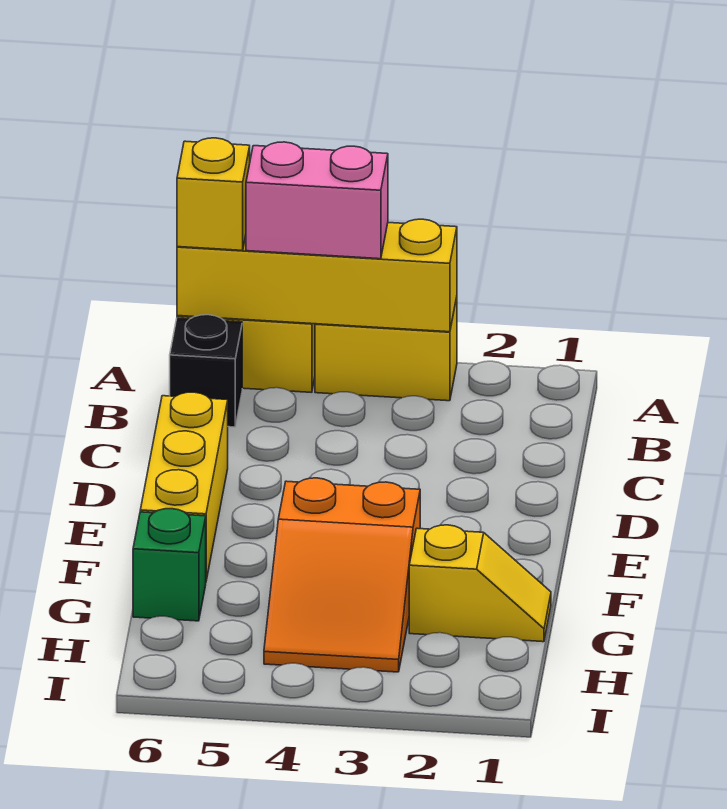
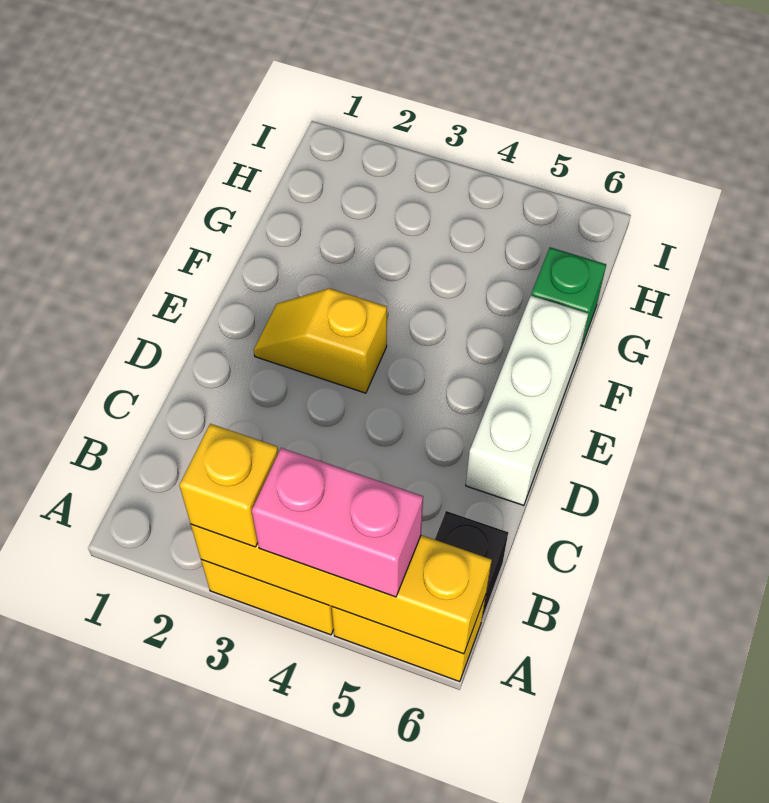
yellow 1x1 brick [177,138,250,250] -> yellow 1x1 brick moved to [179,424,278,547]
yellow 1x3 brick [140,392,228,580] -> white 1x3 brick [466,296,588,506]
orange 2x3 slope [264,478,420,672] -> none
yellow 1x2 slope [409,525,551,642] -> yellow 1x2 slope moved to [254,288,387,393]

